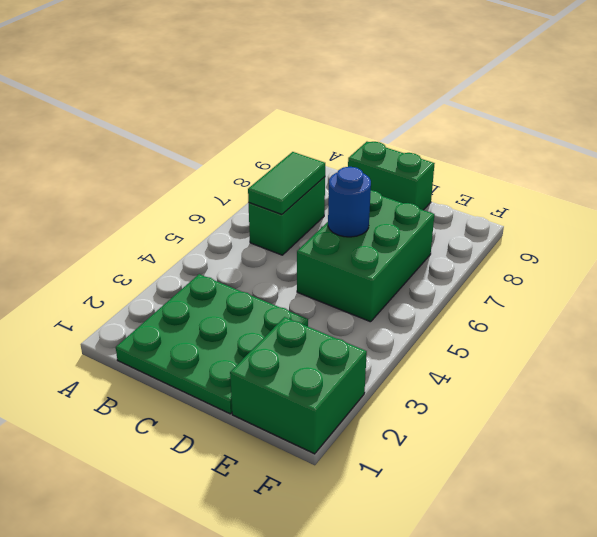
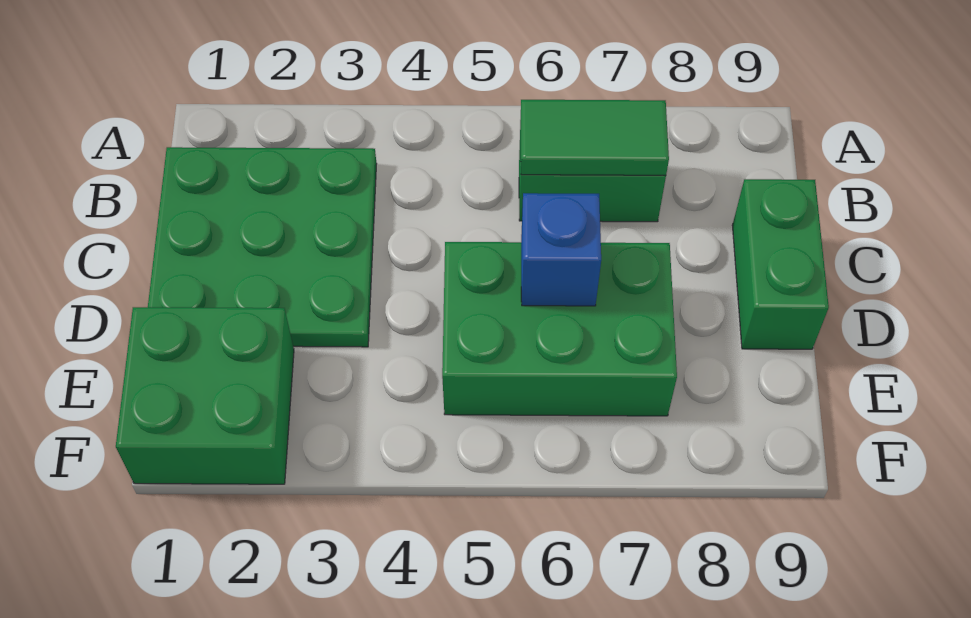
blue 1x1 round brick [328,167,371,237] -> blue 1x1 brick [521,193,601,306]

